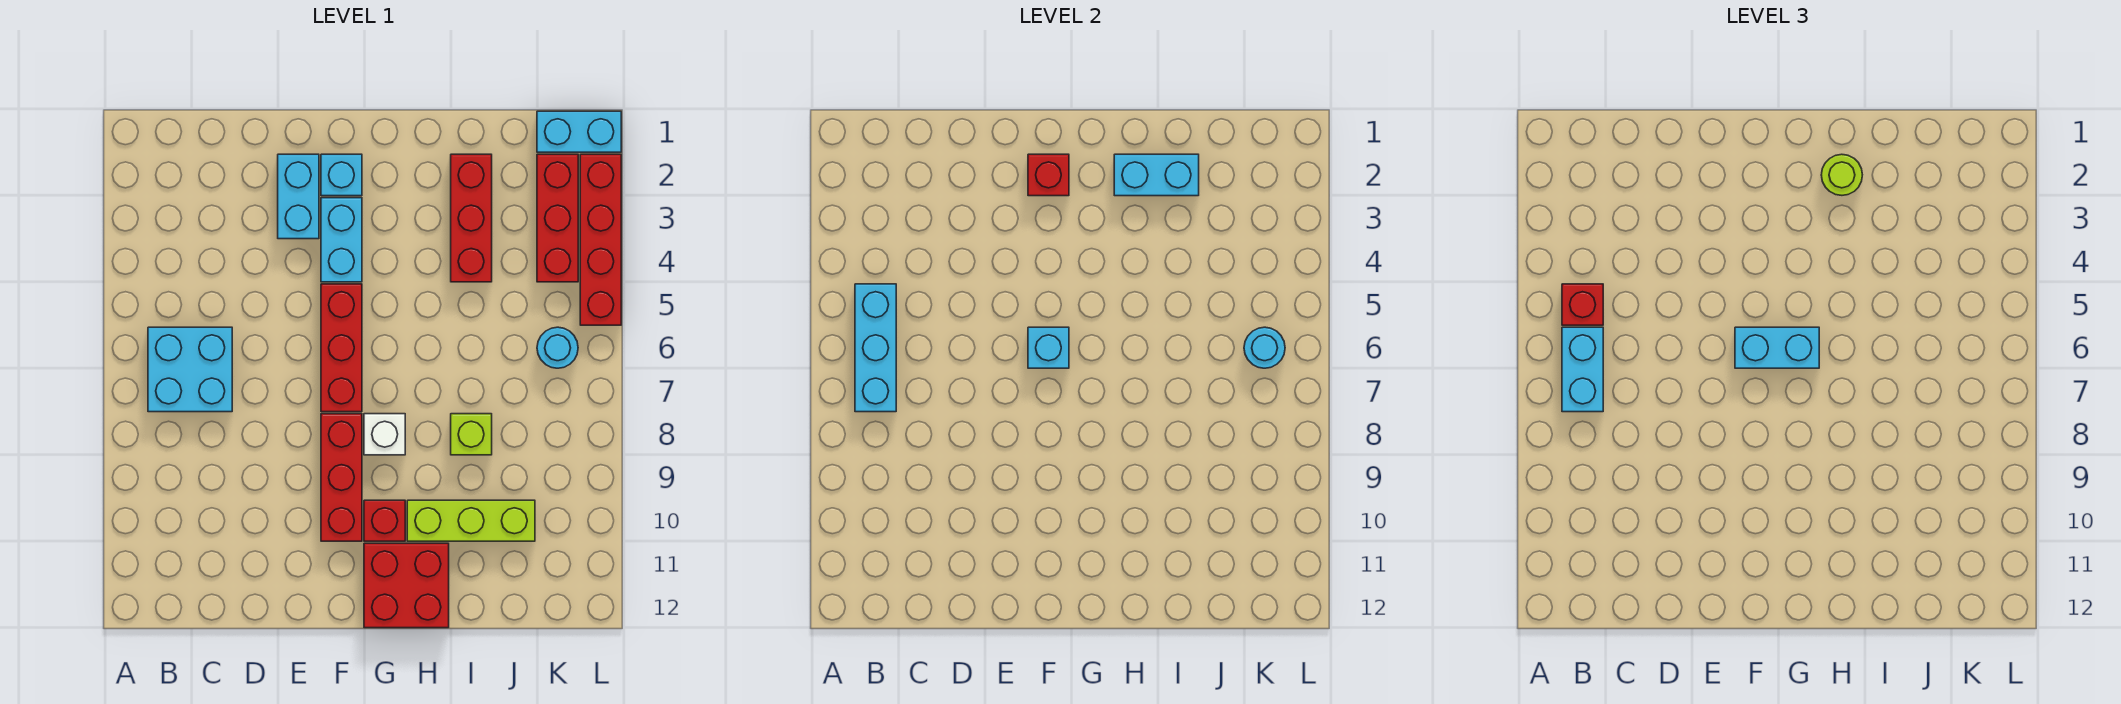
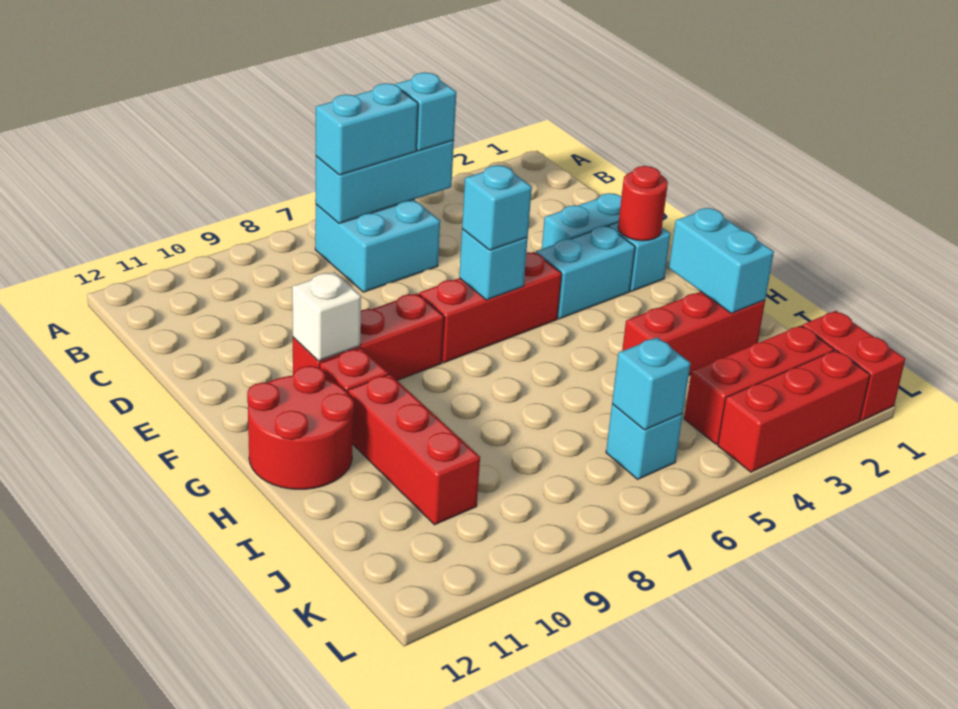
red 1x1 brick [1562,284,1603,325] -> cyan 1x1 brick [395,73,456,151]
red 1x1 brick [1028,154,1069,196] -> red 1x1 round brick [618,166,668,241]
cyan 1x2 brick [1735,327,1819,368] -> cyan 1x1 brick [462,165,532,250]
white 1x1 brick [364,414,405,455] -> white 1x1 brick moved to [292,272,361,361]
red 2x2 brick [364,543,449,628] -> red 2x2 round brick [247,366,354,489]
lime 1x1 round brick [1821,154,1862,195] -> none
lime 1x3 brick [407,500,535,541] -> red 1x3 brick [348,374,480,525]
lime 1x1 brick [451,414,492,455] -> none
cyan 1x2 brick [537,111,621,152] -> red 1x2 brick [802,311,905,421]
cyan 1x1 round brick [537,327,578,368] -> cyan 1x1 brick [606,404,683,479]
cyan 1x1 round brick [1244,327,1285,368] -> cyan 1x1 brick [612,337,691,430]
red 1x4 brick [580,154,621,325] -> red 1x3 brick [718,350,870,472]

